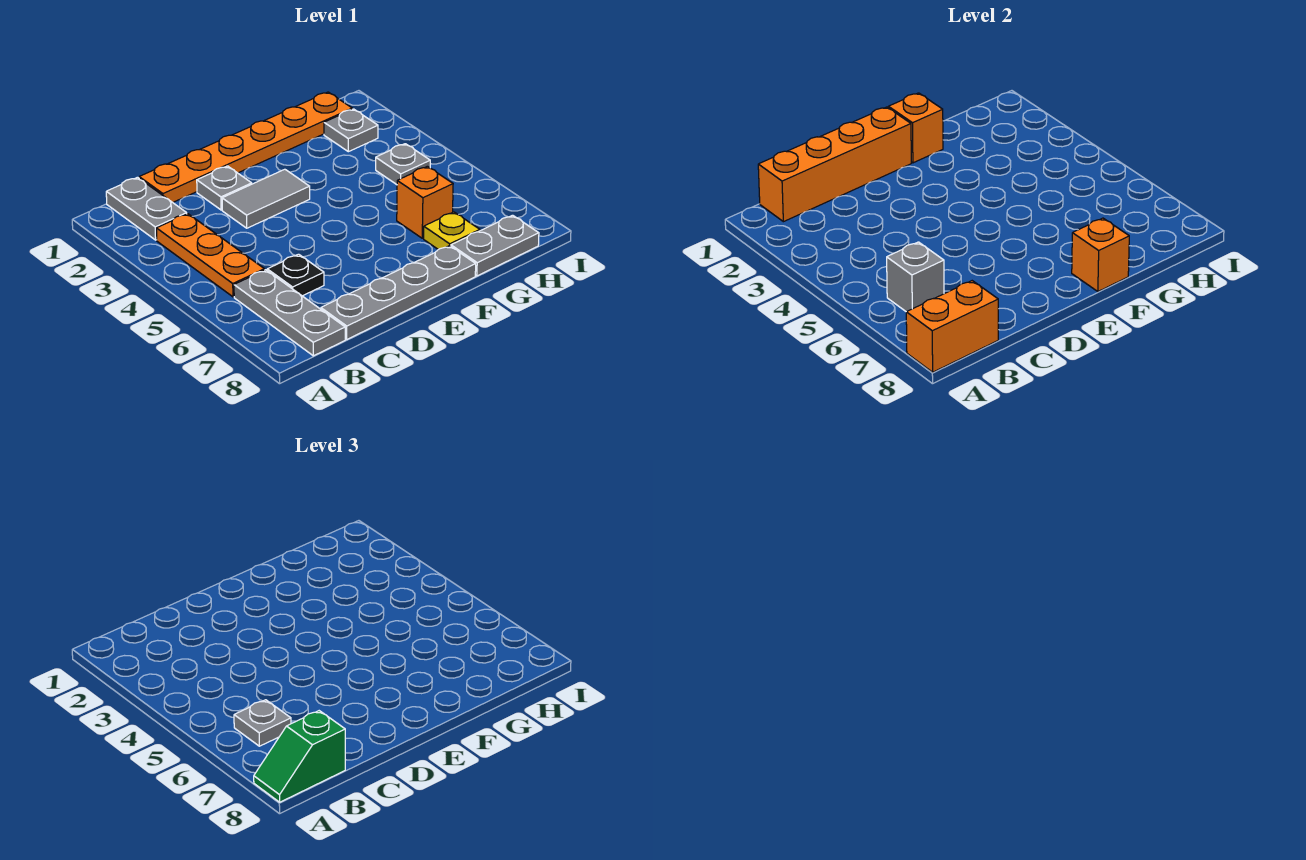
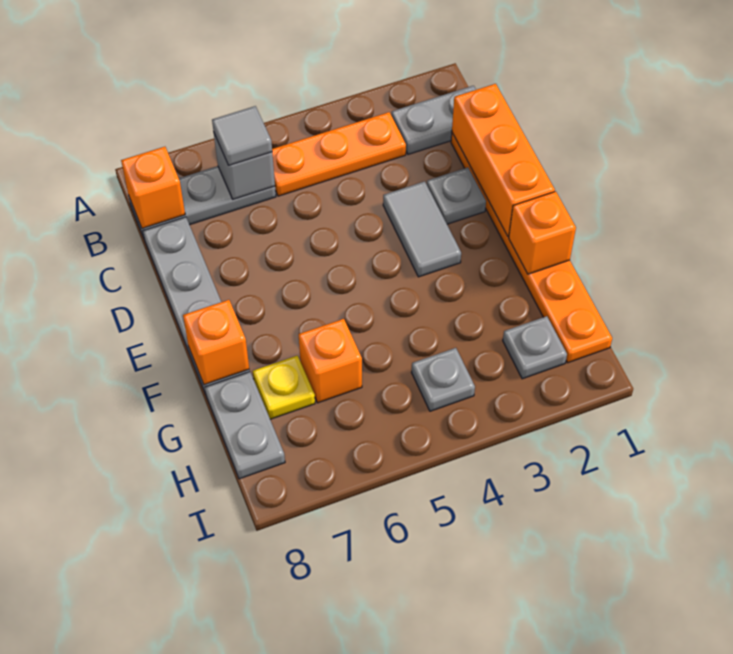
orange 1x2 brick [906,281,998,372] -> orange 1x1 brick [121,147,185,229]
green 1x2 slope [254,711,345,802] -> none
orange 1x4 brick [758,107,911,222] -> orange 1x3 brick [452,84,555,237]
grey 1x1 plate [234,700,291,746] -> grey 1x1 tile [212,106,272,165]
black 1x1 plate [267,254,324,296] -> none

